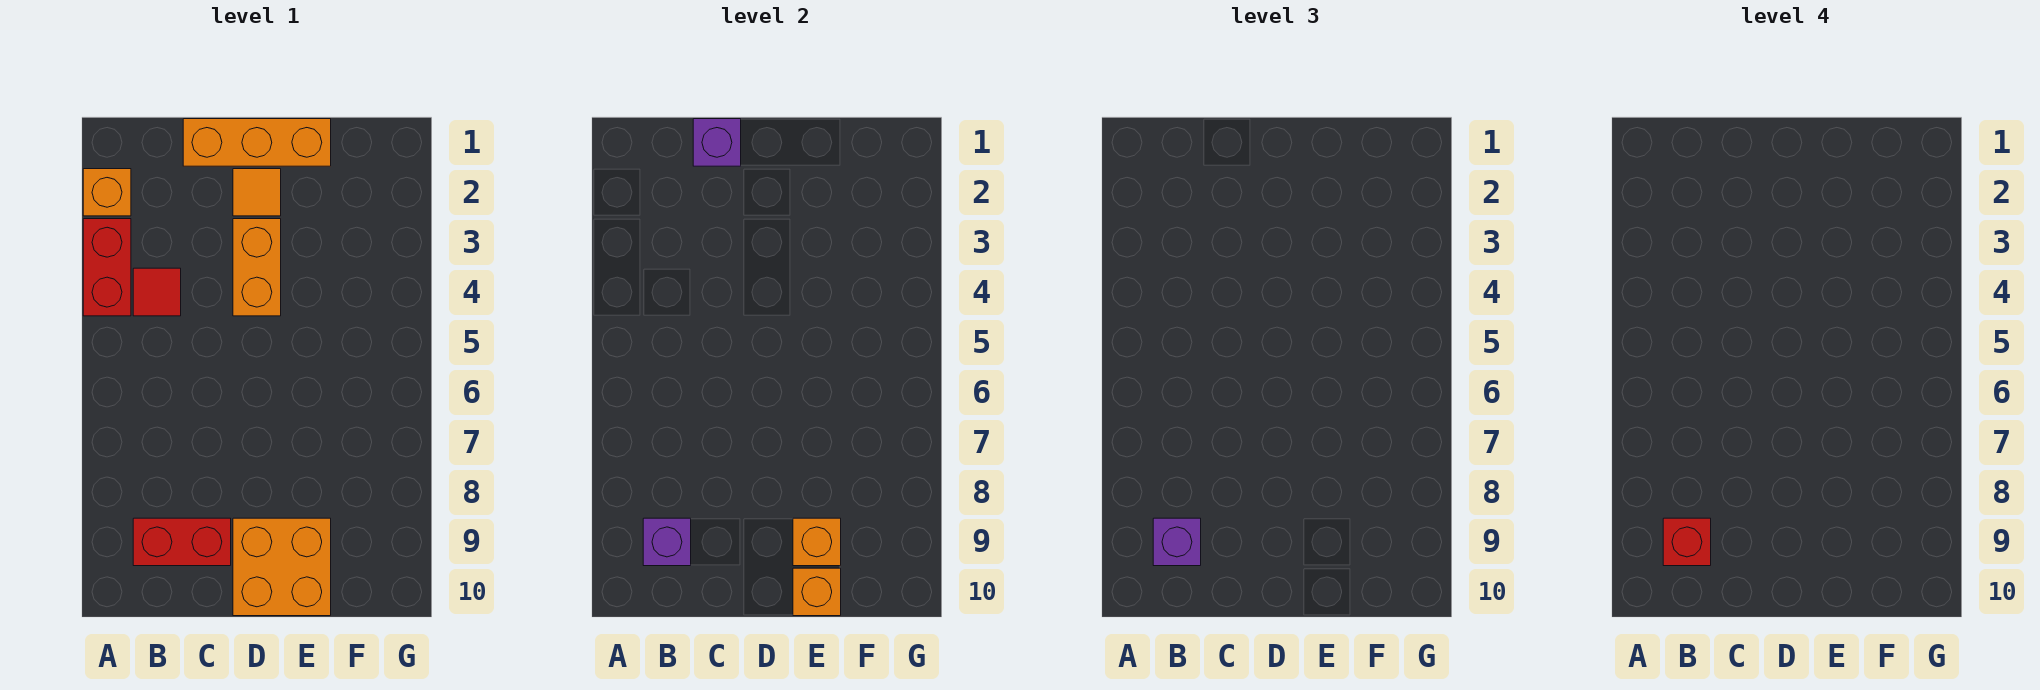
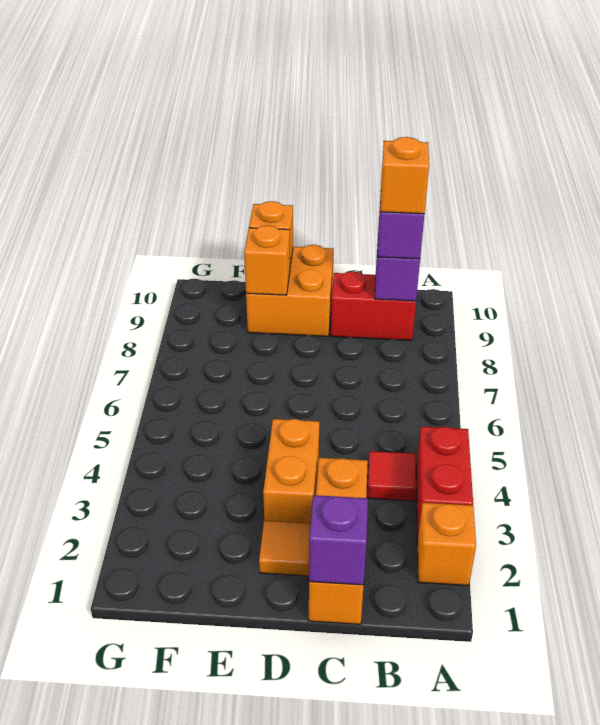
red 1x1 brick [1663,518,1711,566] -> orange 1x1 brick [380,137,429,214]
orange 1x3 brick [183,119,331,166] -> orange 1x3 brick turned to [309,458,368,624]

